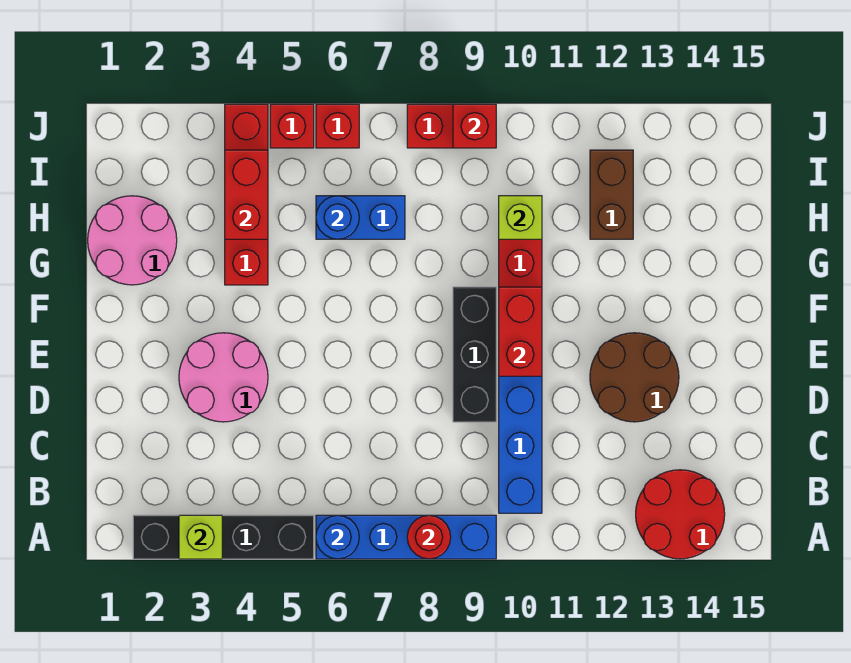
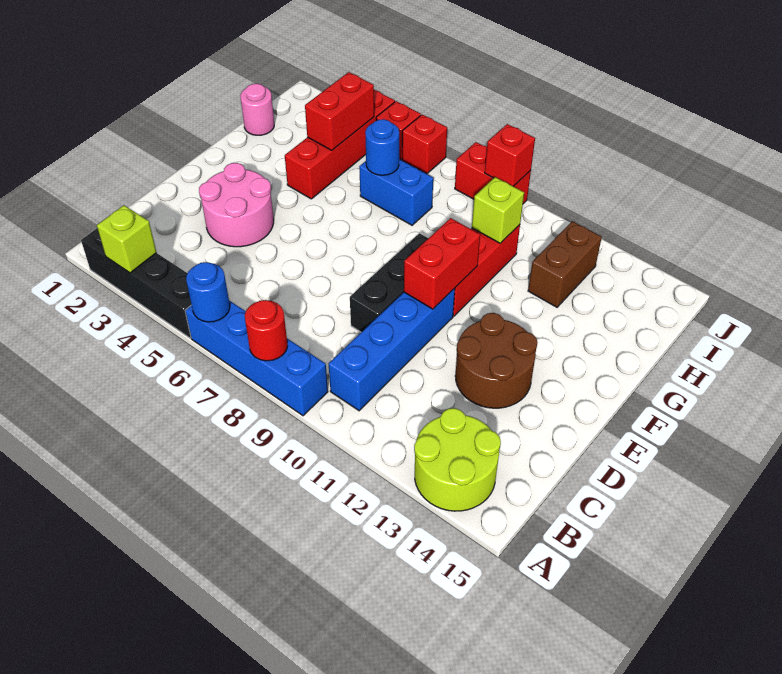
red 2x2 round brick [636,470,725,559] -> lime 2x2 round brick [414,408,501,511]
pink 2x2 round brick [88,196,177,285] -> pink 1x1 round brick [240,84,274,135]

